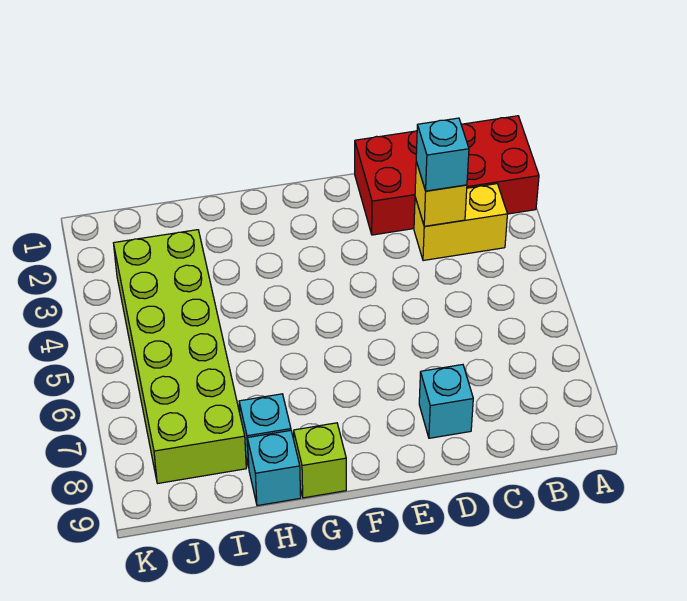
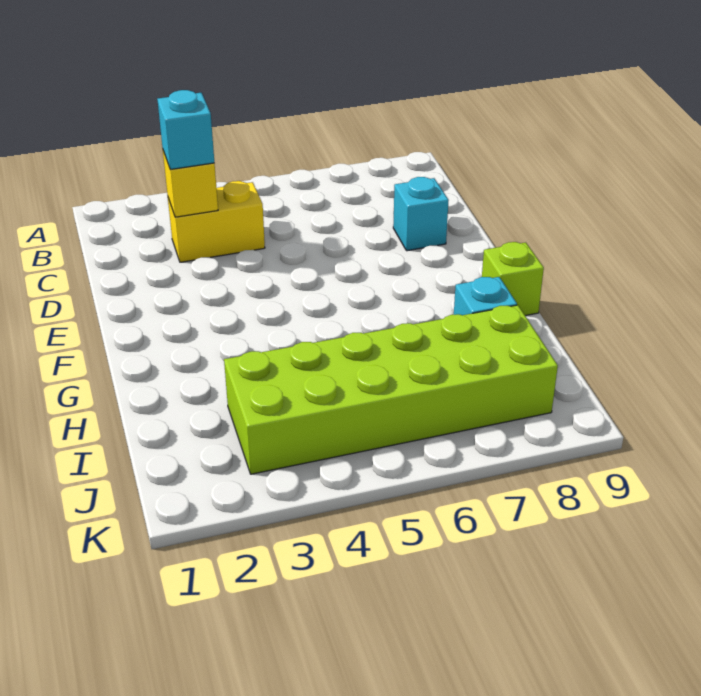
red 2x4 brick [355,116,539,235] -> none
yellow 1x2 brick [414,184,507,261] -> yellow 1x2 brick turned to [168,181,265,262]
cyan 1x1 brick [247,430,301,506] -> none

